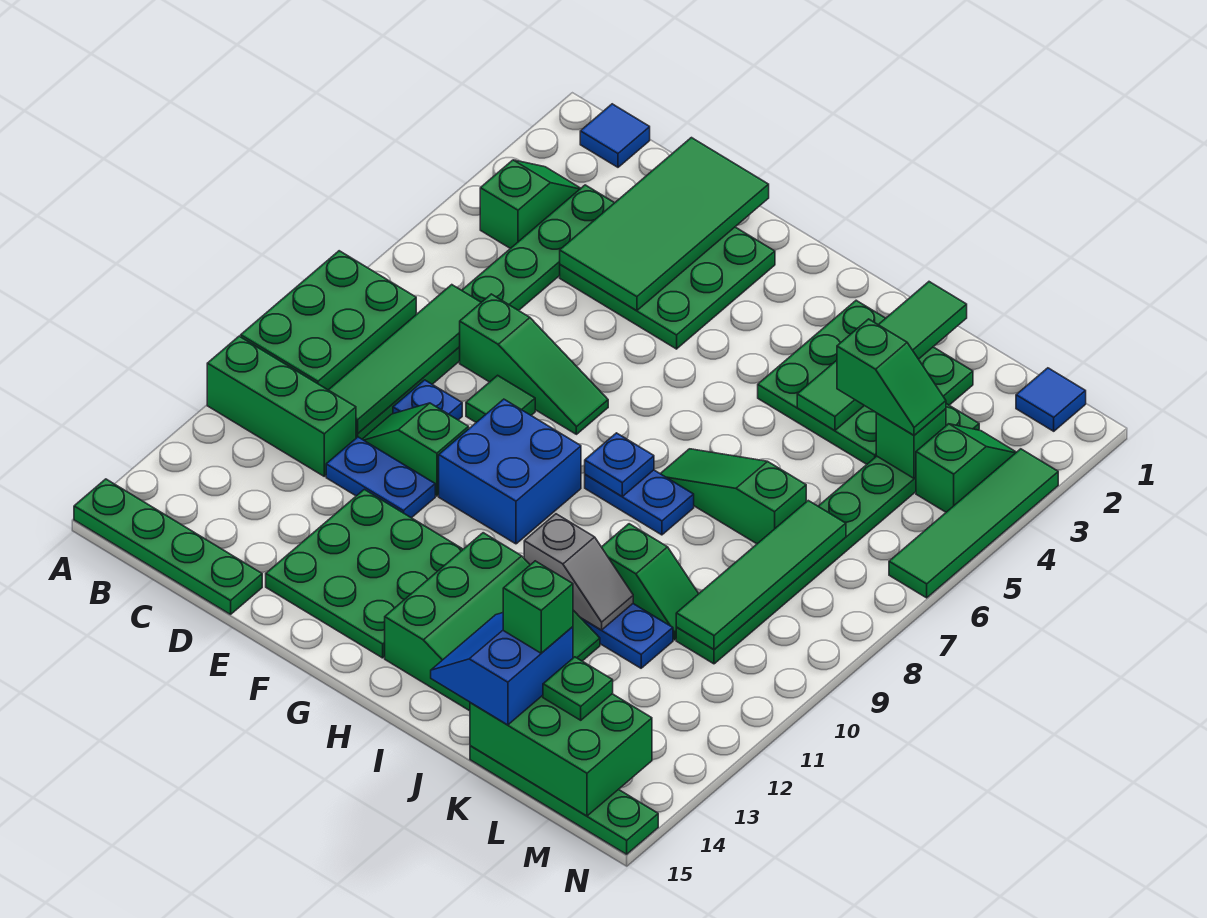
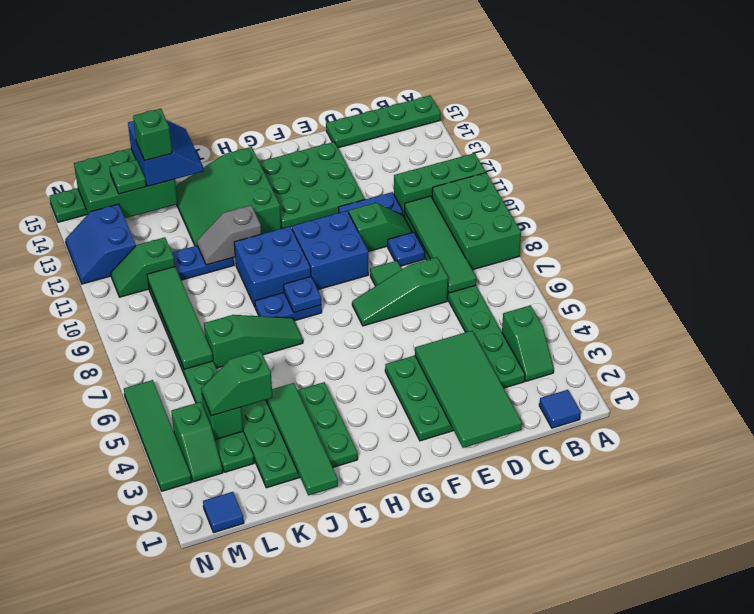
none -> blue 2x2 brick [234,226,311,306]
green 1x2 slope [602,524,699,640] -> green 1x2 slope moved to [111,237,175,297]
none -> blue 2x2 slope [65,204,136,284]

